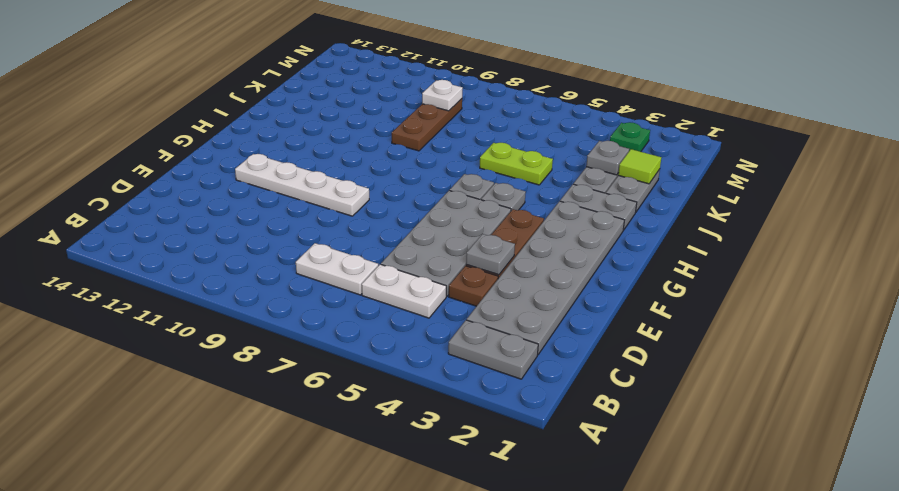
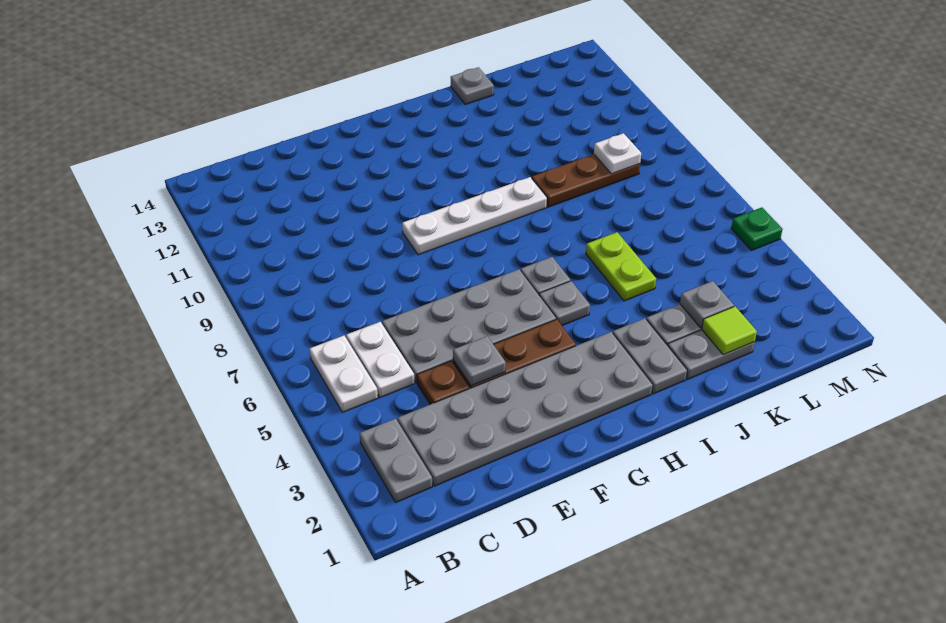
white 1x2 plate [296,243,378,295] -> white 1x2 plate moved to [310,336,378,412]
white 1x4 plate [235,154,369,216] -> white 1x4 plate turned to [402,177,547,255]
none -> grey 1x1 plate [451,67,494,104]
green 1x1 plate [610,122,650,152] -> green 1x1 plate moved to [731,207,783,250]

